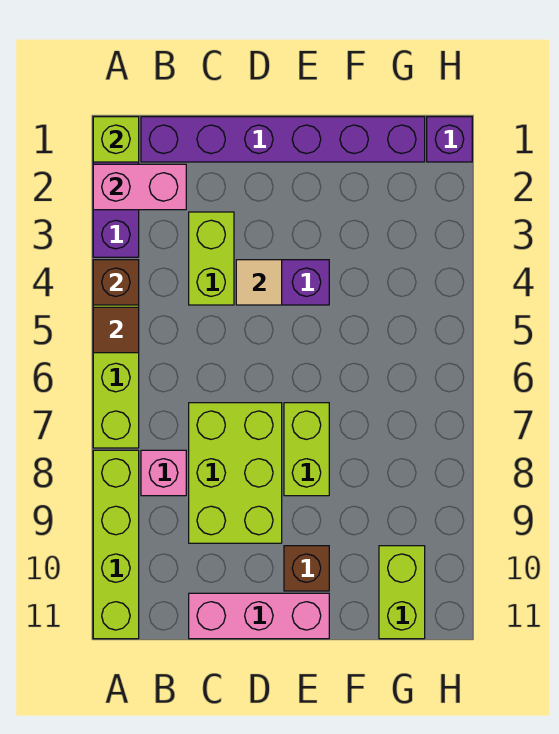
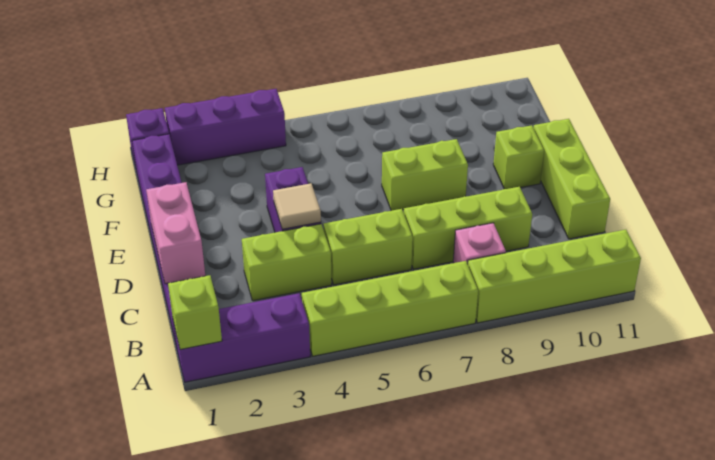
pink 1x2 brick [93,164,186,210] -> pink 1x2 brick moved to [146,182,205,284]
brown 1x1 brick [93,260,139,305] -> none
brown 1x1 tile [93,307,139,353] -> none
lime 2x3 brick [189,403,282,543] -> lime 1x3 brick [404,187,532,269]
pink 1x3 brick [189,593,329,639] -> lime 1x3 brick [533,119,610,239]
brown 1x1 brick [284,546,329,591] -> lime 1x1 brick [493,125,544,189]
lime 1x2 brick [379,546,425,639] -> lime 1x2 brick moved to [323,209,413,285]
none -> purple 1x3 brick [165,89,286,165]

